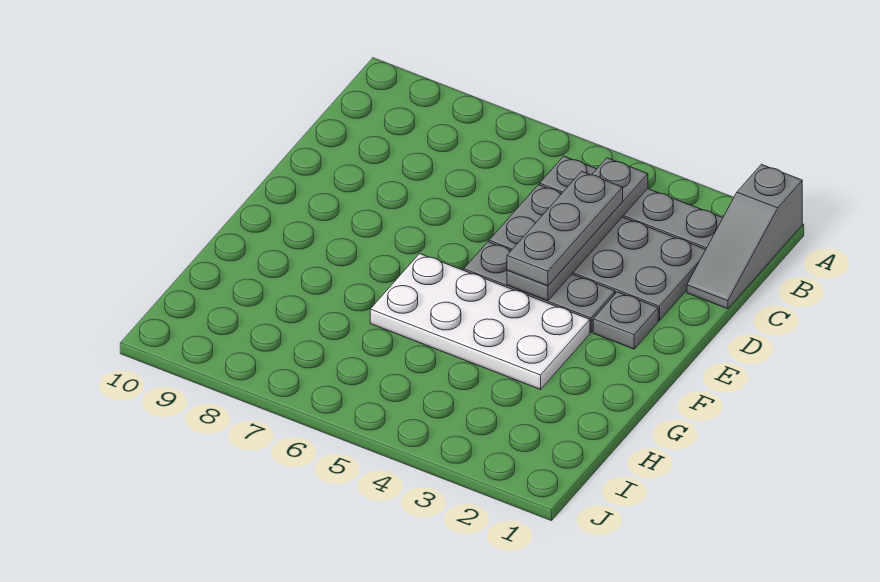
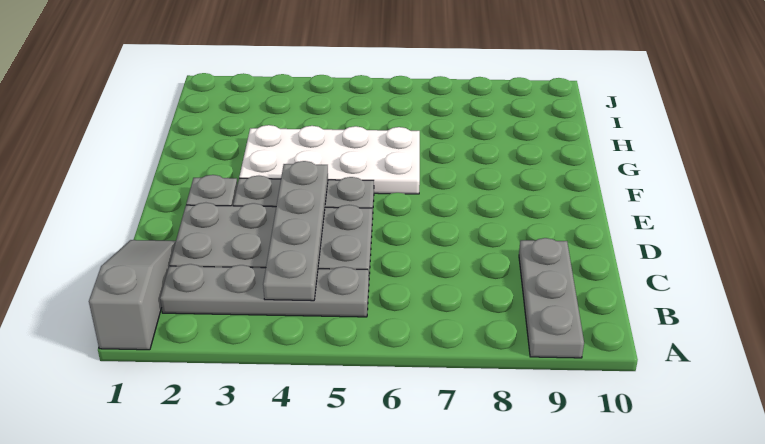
grey 1x3 plate [507,171,623,286] -> grey 1x3 plate moved to [519,238,584,358]

